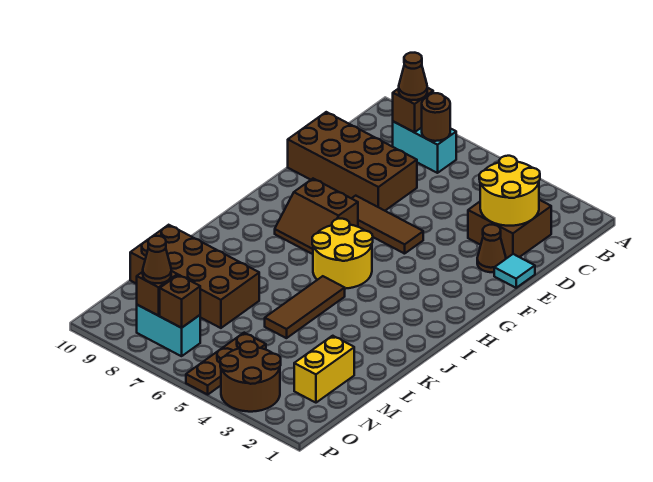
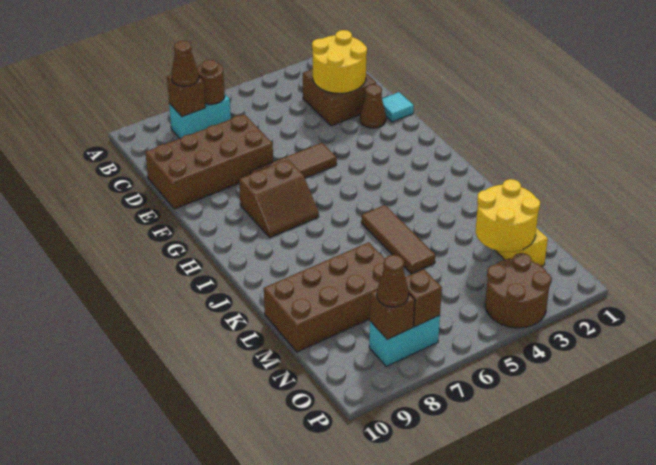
yellow 2x2 round brick [312,219,373,289] -> yellow 2x2 round brick moved to [476,179,540,252]
brown 1x3 plate [186,333,266,394] -> none

